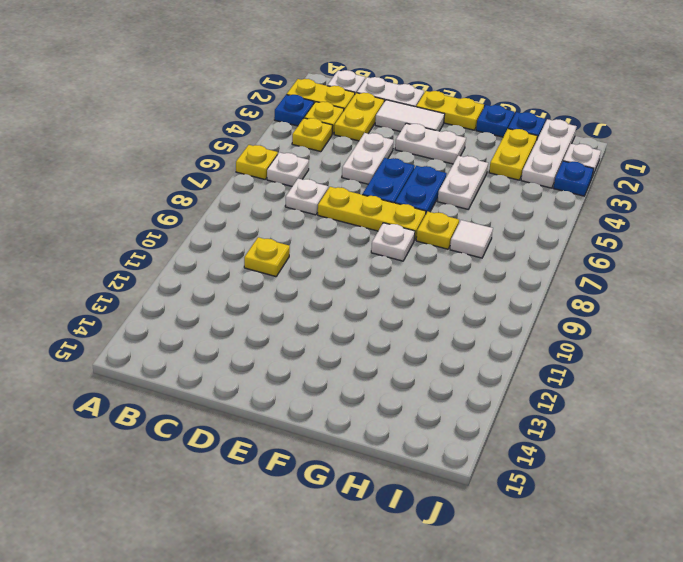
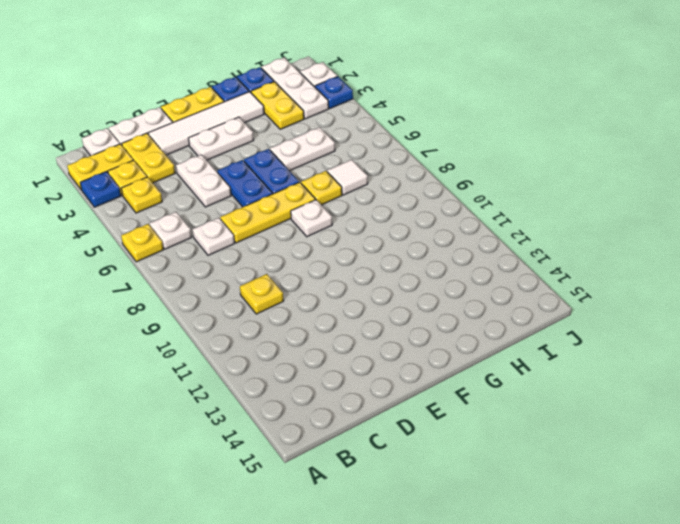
white 1x2 tile [375,100,445,132] -> white 1x4 tile [148,92,264,155]
white 1x2 plate [438,156,488,209] -> white 1x2 plate turned to [270,127,335,171]

